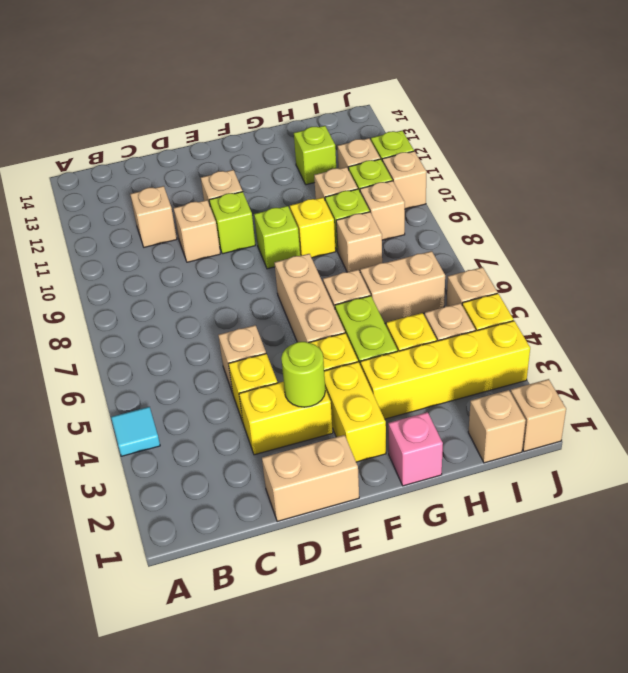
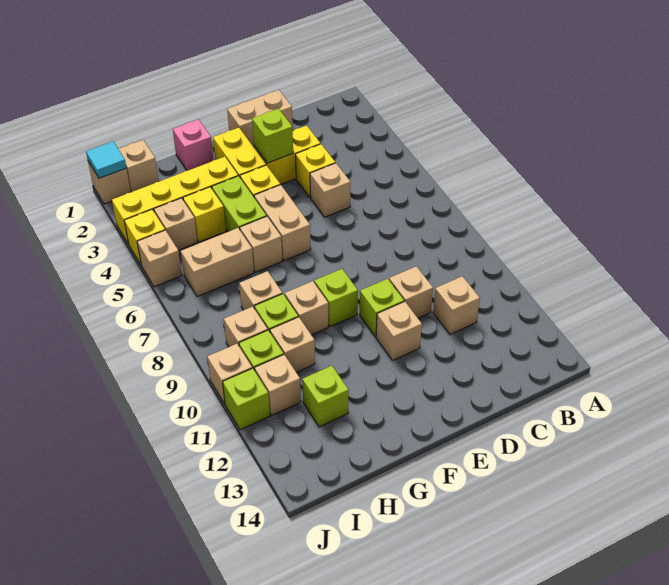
cyan 1x1 tile [111,407,160,456] -> cyan 1x1 tile moved to [86,142,126,178]
lime 1x1 round brick [281,342,325,407] -> lime 1x1 brick [252,109,293,163]
tan 1x3 brick [274,254,345,343] -> tan 1x2 brick [254,185,311,261]
yellow 1x1 brick [290,198,336,258] -> tan 1x1 brick [285,281,328,335]

